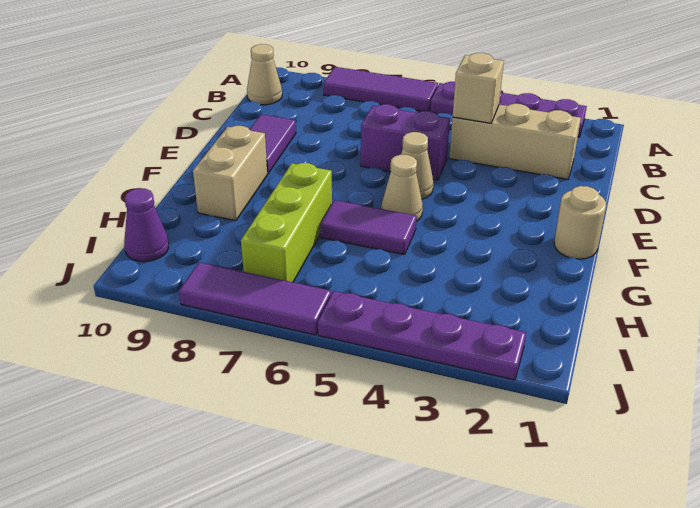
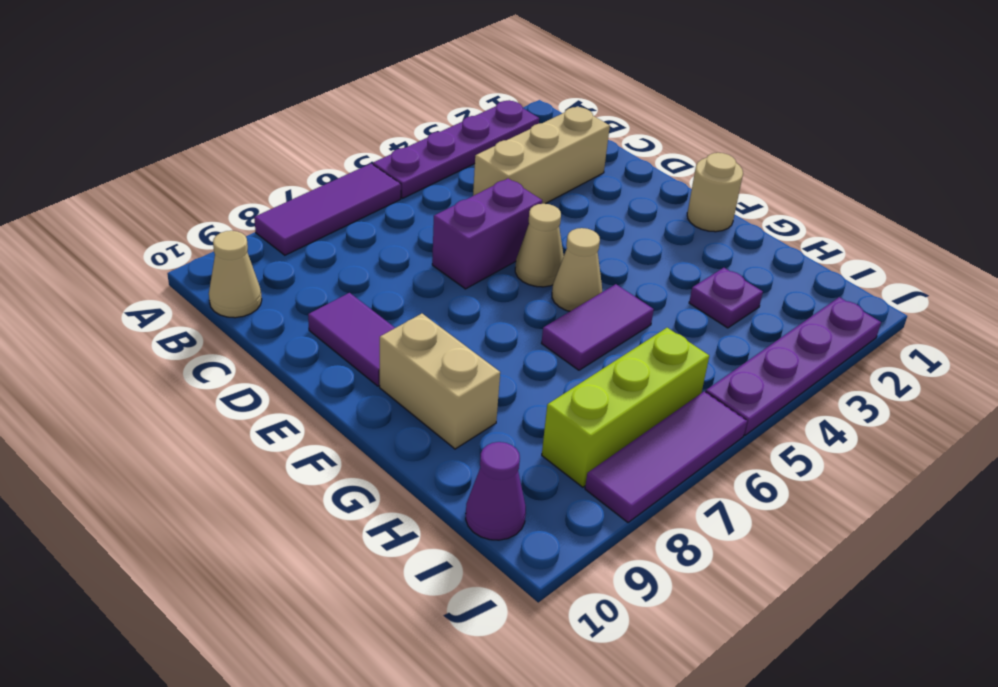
tan 1x1 brick [453,53,504,123] -> none
lime 1x3 brick [241,163,332,282] -> lime 1x3 brick turned to [542,328,709,487]
none -> purple 1x1 plate [689,268,763,328]

